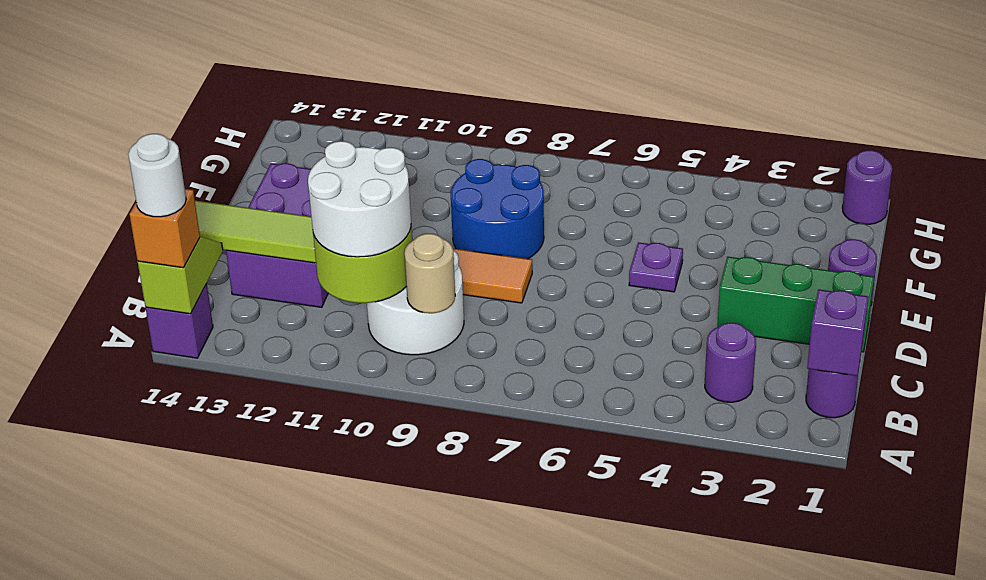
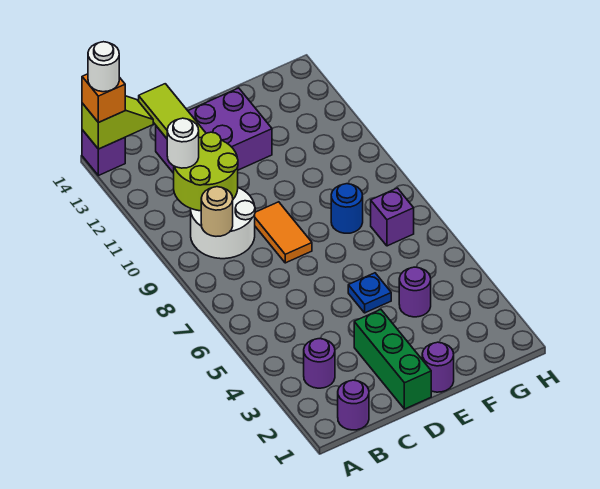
purple 1x1 brick [807,290,869,376] -> purple 1x1 brick moved to [371,188,414,246]
white 2x2 round brick [308,141,411,257] -> white 1x1 round brick [167,118,199,168]
purple 1x1 plate [629,242,683,292] -> blue 1x1 plate [348,273,391,313]
blue 2x2 round brick [451,159,544,259] -> blue 1x1 round brick [331,184,363,233]
purple 1x1 round brick [842,150,892,224] -> purple 1x1 round brick moved to [399,267,431,317]

